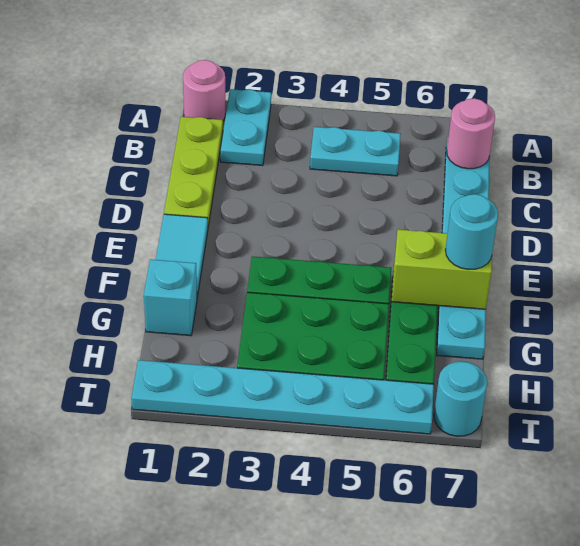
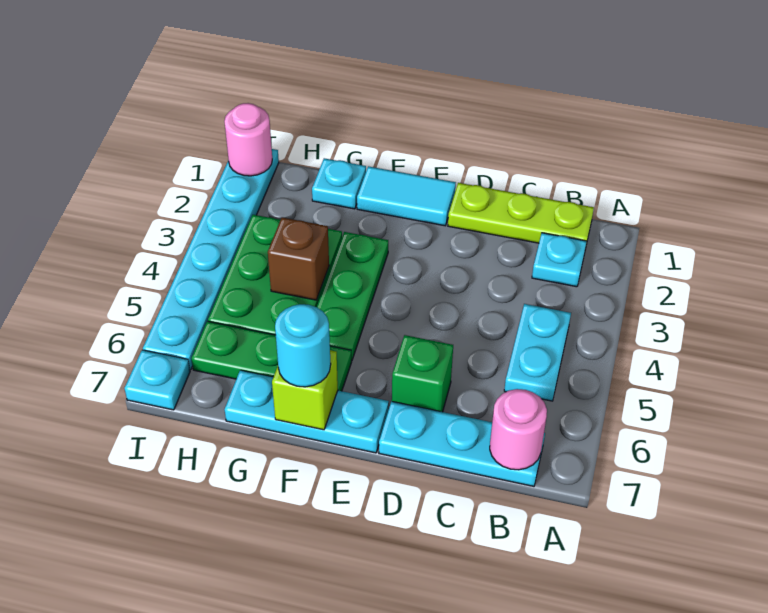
pink 1x1 round brick [183,60,225,121] -> pink 1x1 round brick moved to [224,103,272,176]
cyan 1x2 plate [220,89,271,166] -> cyan 1x1 plate [532,233,587,287]
none -> green 1x1 brick [392,335,453,412]
lime 1x2 brick [392,229,492,309] -> lime 1x1 brick [272,350,338,430]
cyan 1x1 brick [144,259,197,336] -> cyan 1x1 plate [312,158,366,209]
none -> brown 1x1 brick [268,217,329,300]
cyan 1x1 round brick [434,362,487,436] -> cyan 1x1 plate [124,350,190,410]

